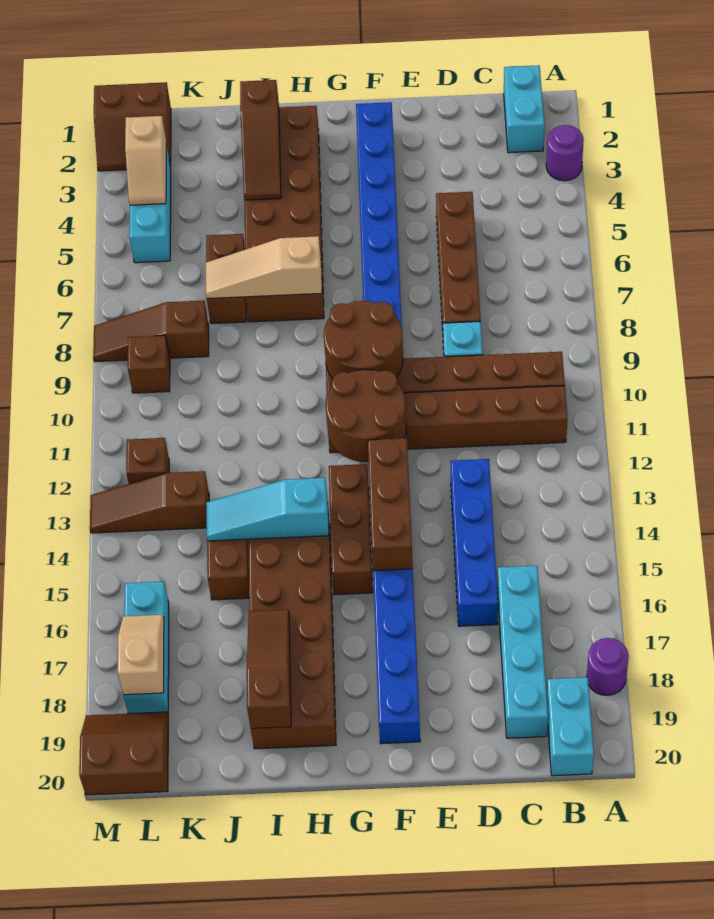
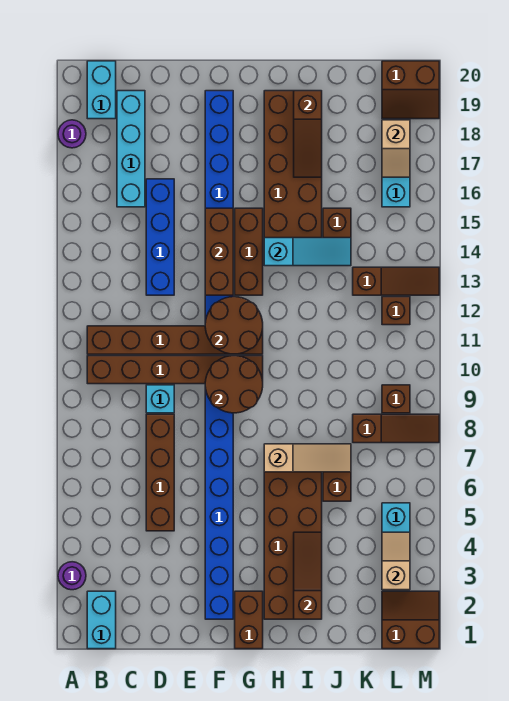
none -> brown 1x2 brick [235,591,263,649]

